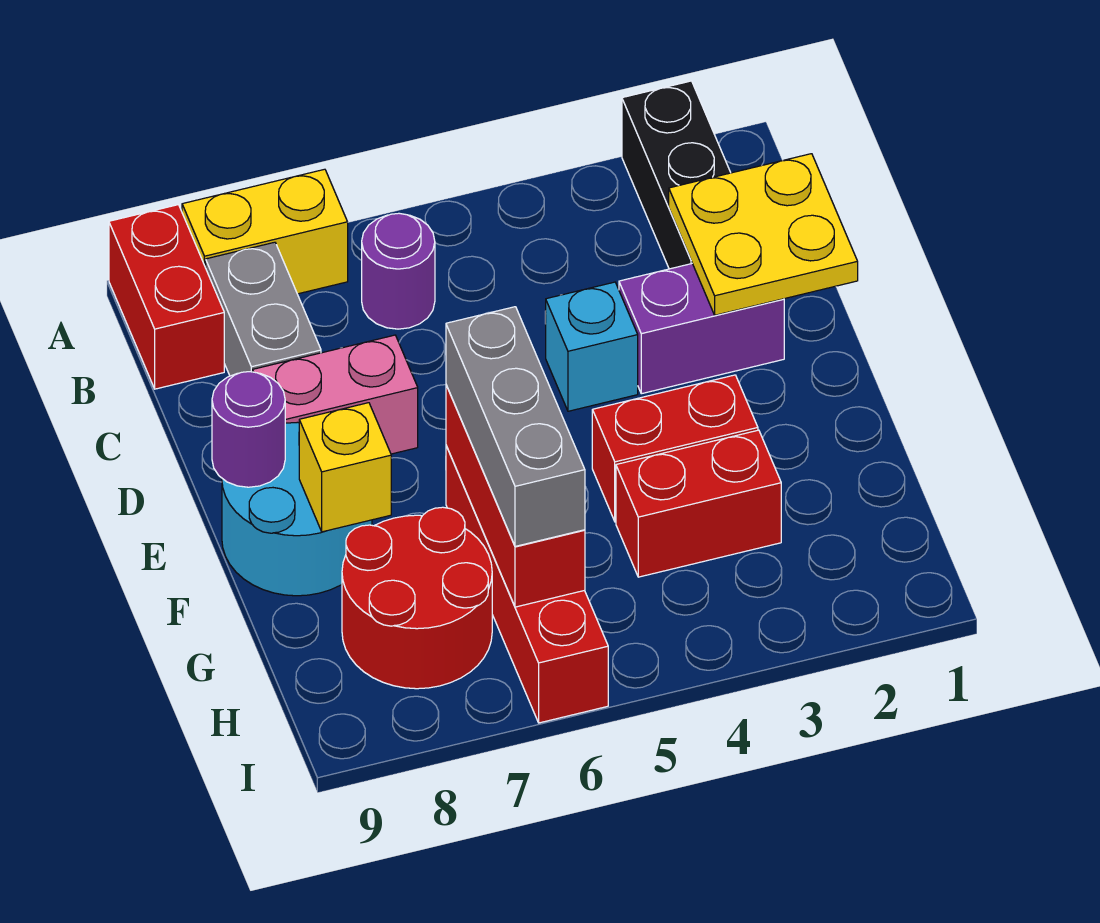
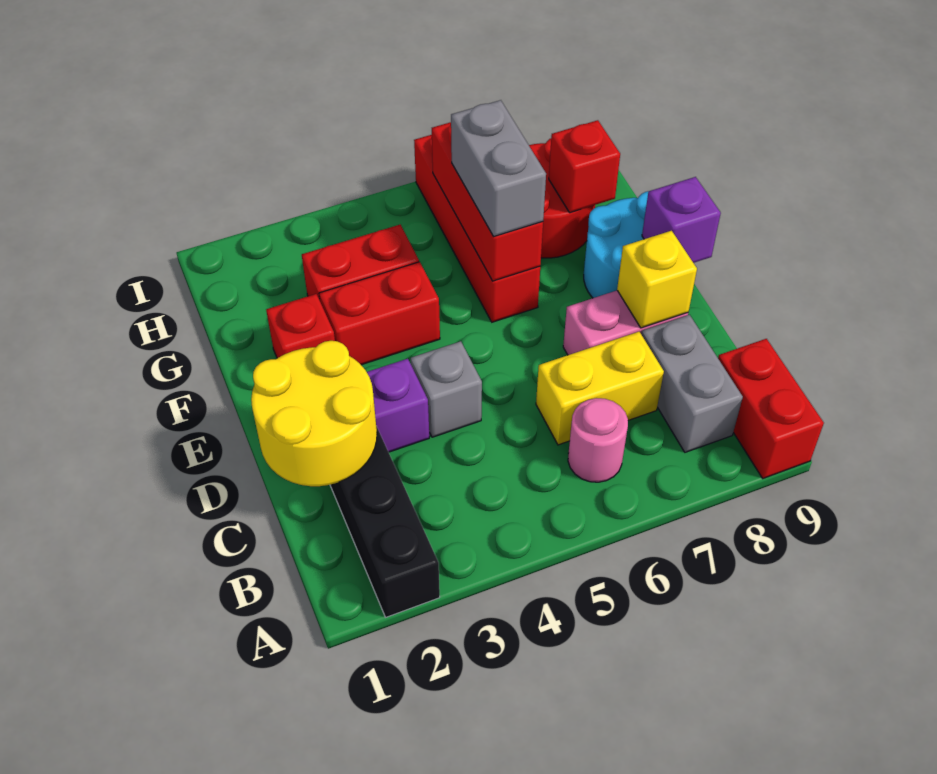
yellow 1x2 brick [182,169,348,294] -> yellow 1x2 brick moved to [536,332,664,445]
purple 1x1 round brick [362,213,435,329] -> pink 1x1 round brick [568,398,628,482]
yellow 2x2 plate [669,154,858,315] -> yellow 2x2 round brick [251,341,377,486]
cyan 1x1 brick [546,282,638,411] -> grey 1x1 brick [411,341,482,437]
purple 1x1 round brick [212,372,285,487] -> purple 1x1 brick [642,177,721,263]
none -> red 1x1 brick [266,294,335,358]
grey 1x3 brick [446,307,585,546] -> grey 1x2 brick [451,100,546,236]
yellow 1x1 brick [299,403,391,532] -> yellow 1x1 brick moved to [617,231,697,328]
none -> red 1x1 brick [549,120,620,213]

